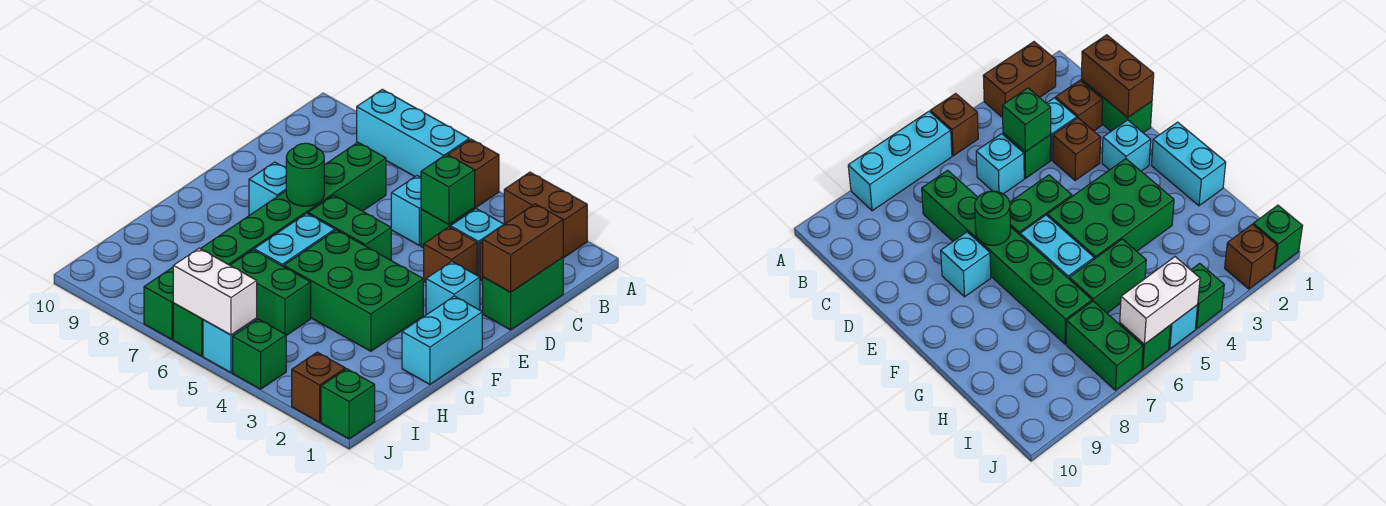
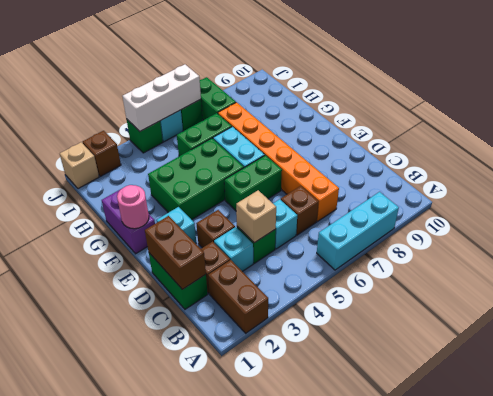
brown 1x2 brick [504,172,587,258] -> brown 1x2 brick turned to [208,260,268,333]
brown 1x1 brick [448,139,499,208] -> brown 1x1 brick moved to [281,186,318,235]
green 1x1 brick [421,154,475,224] -> tan 1x1 brick [236,190,276,243]
green 1x6 brick [200,143,386,265] -> orange 1x6 brick [218,102,339,221]
green 1x1 round brick [286,143,324,206] -> none
cyan 1x1 brick [249,162,286,215] -> none
cyan 1x2 brick [402,296,482,384] -> purple 1x2 brick [102,189,155,254]
none -> pink 1x1 round brick [117,185,149,229]
green 1x1 brick [321,369,375,439] -> tan 1x1 brick [60,142,99,189]
white 1x2 brick [173,248,257,335] -> white 1x3 brick [122,64,201,131]

